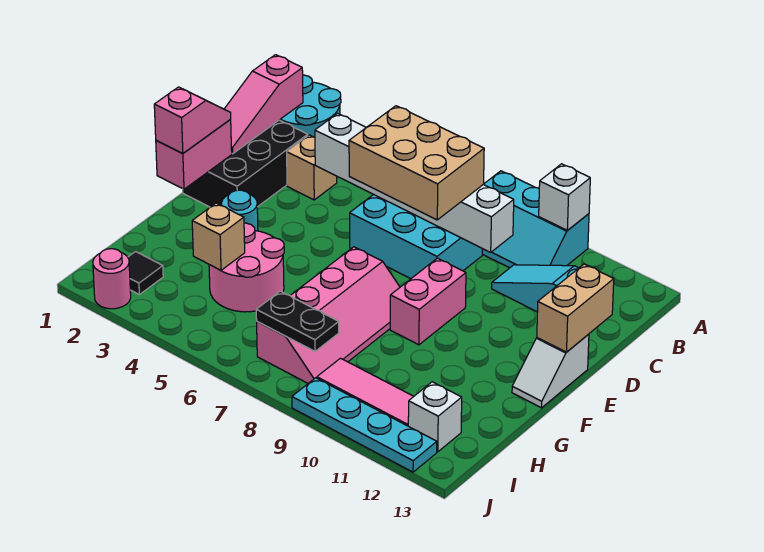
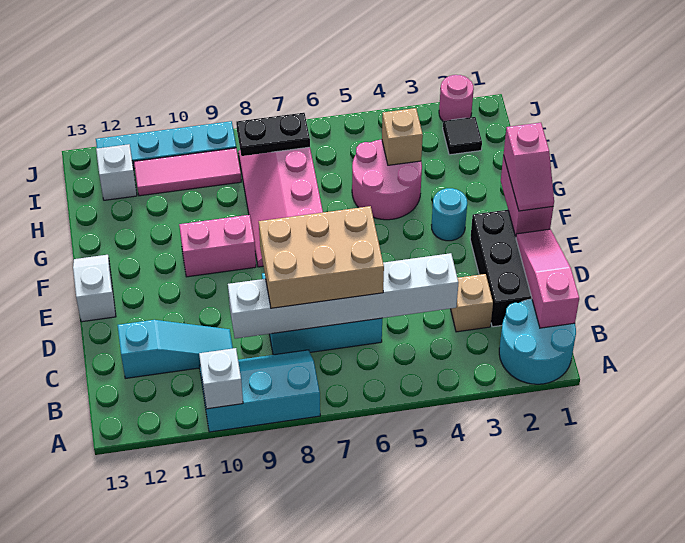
tan 1x2 brick [537,264,614,352] -> none
pink 1x2 brick [390,258,466,345] -> pink 1x2 brick turned to [179,215,256,277]

